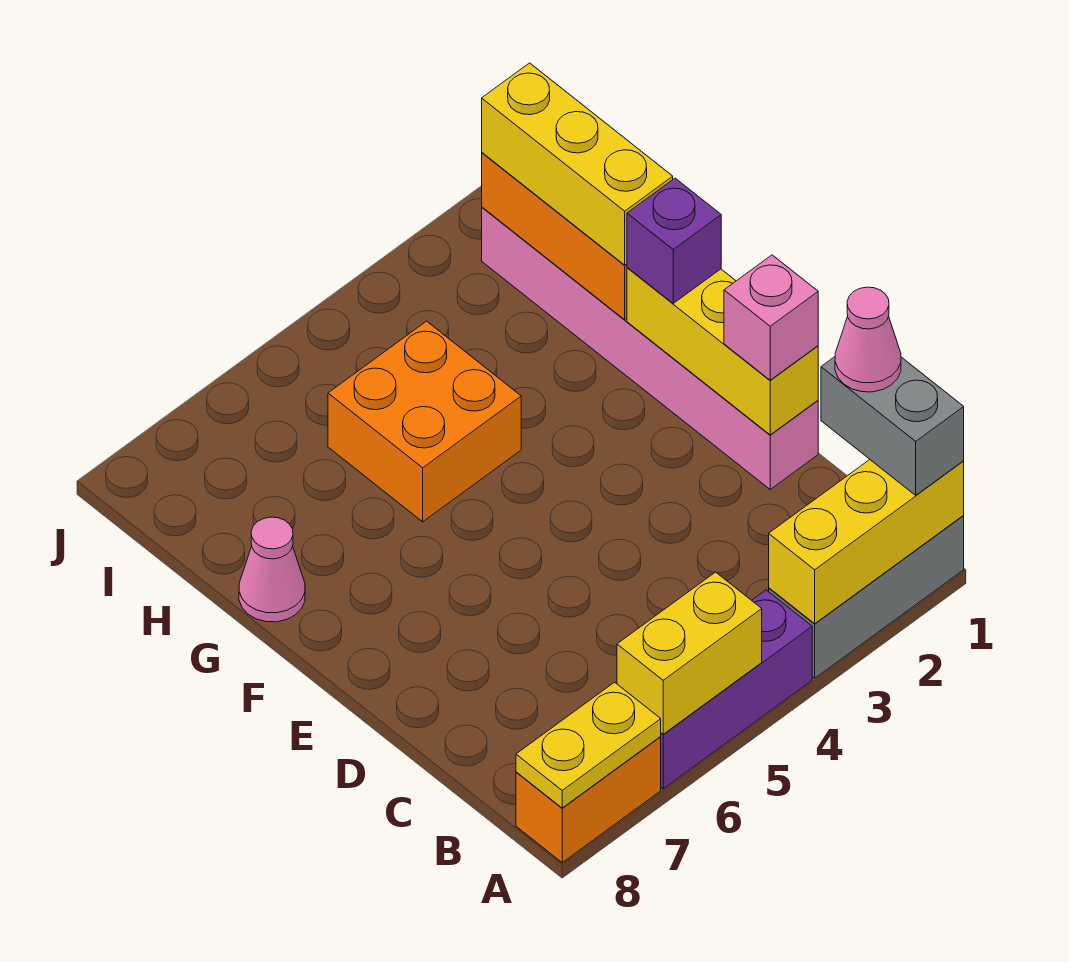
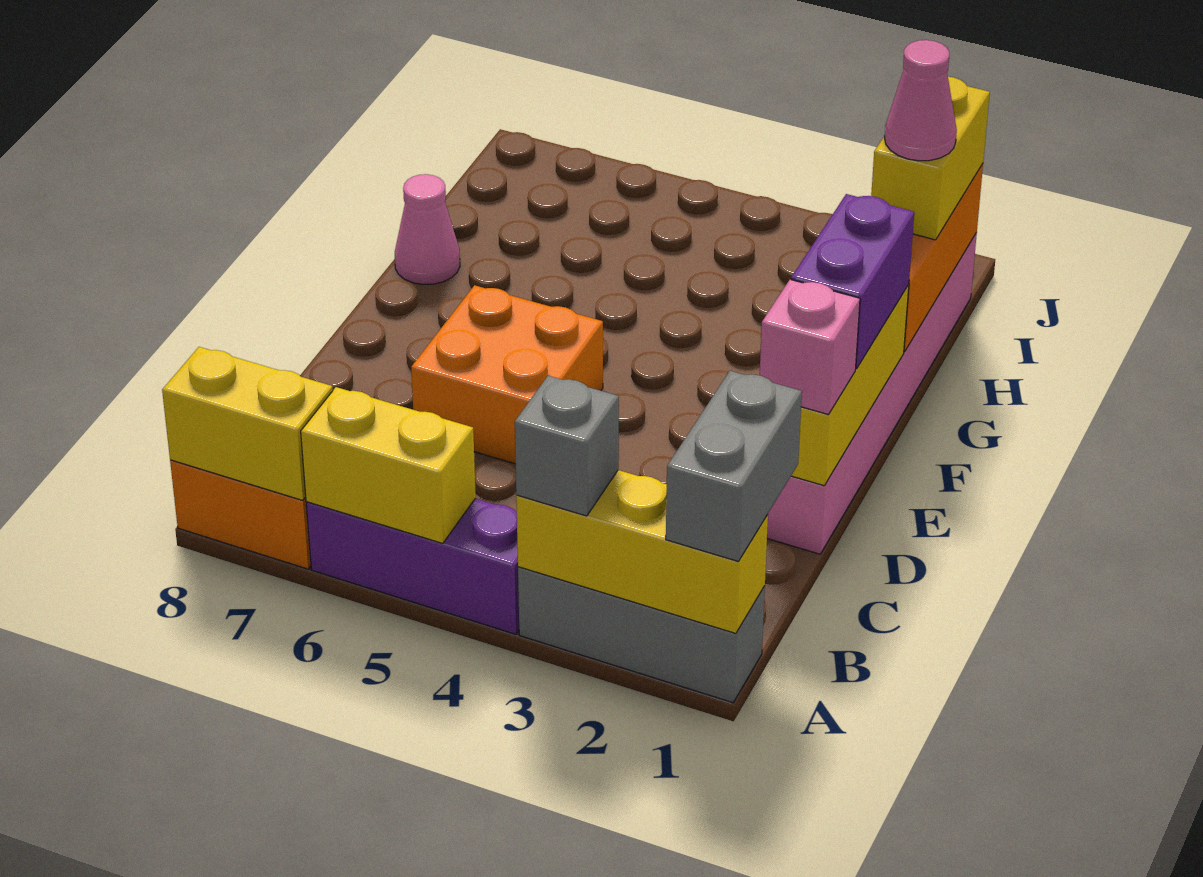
none -> grey 1x1 brick [515,376,619,516]
yellow 1x2 plate [516,682,661,808] -> yellow 1x2 brick [162,347,333,500]
pink 1x1 cone [835,287,901,392] -> pink 1x1 cone moved to [885,40,957,161]
purple 1x1 brick [627,178,721,303] -> purple 1x2 brick [791,194,914,369]
yellow 1x3 brick [482,63,673,265] -> yellow 1x2 brick [871,77,990,240]
orange 2x2 brick [328,321,521,522] -> orange 2x2 brick moved to [411,285,603,464]

